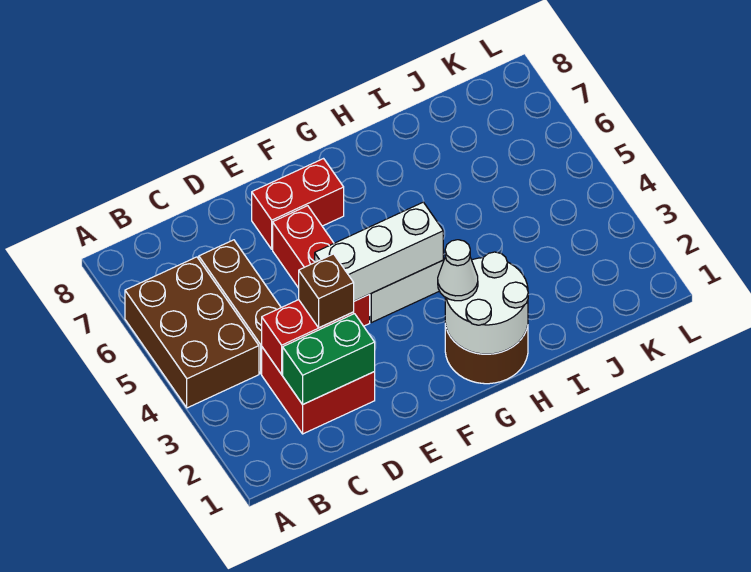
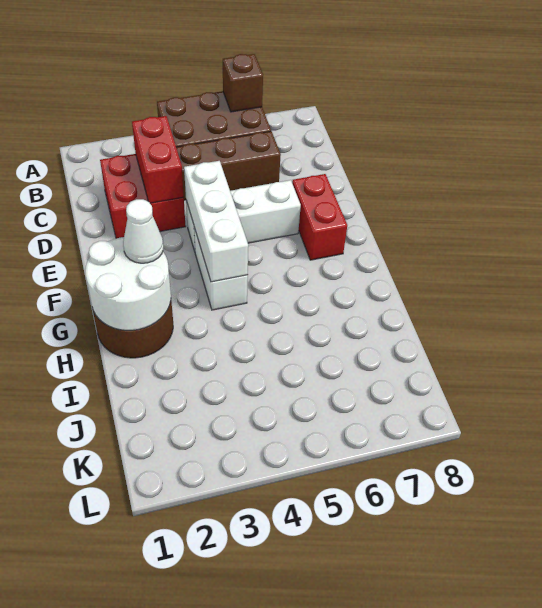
green 1x2 brick [283,314,375,405] -> none
brown 1x1 brick [299,254,354,328] -> brown 1x1 brick moved to [223,54,263,112]
red 1x3 brick [273,206,370,326] -> white 1x3 brick [186,180,301,251]

